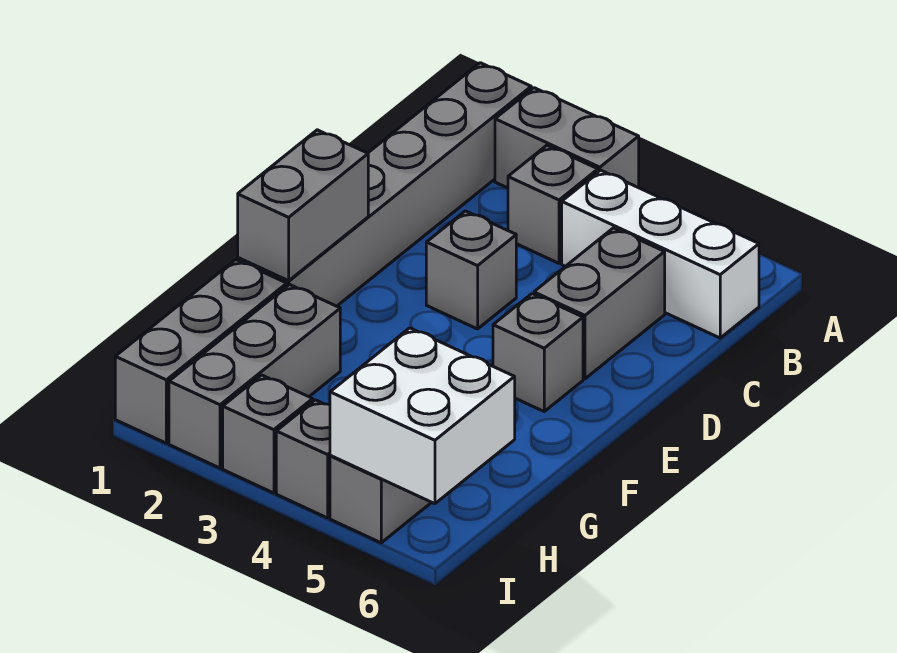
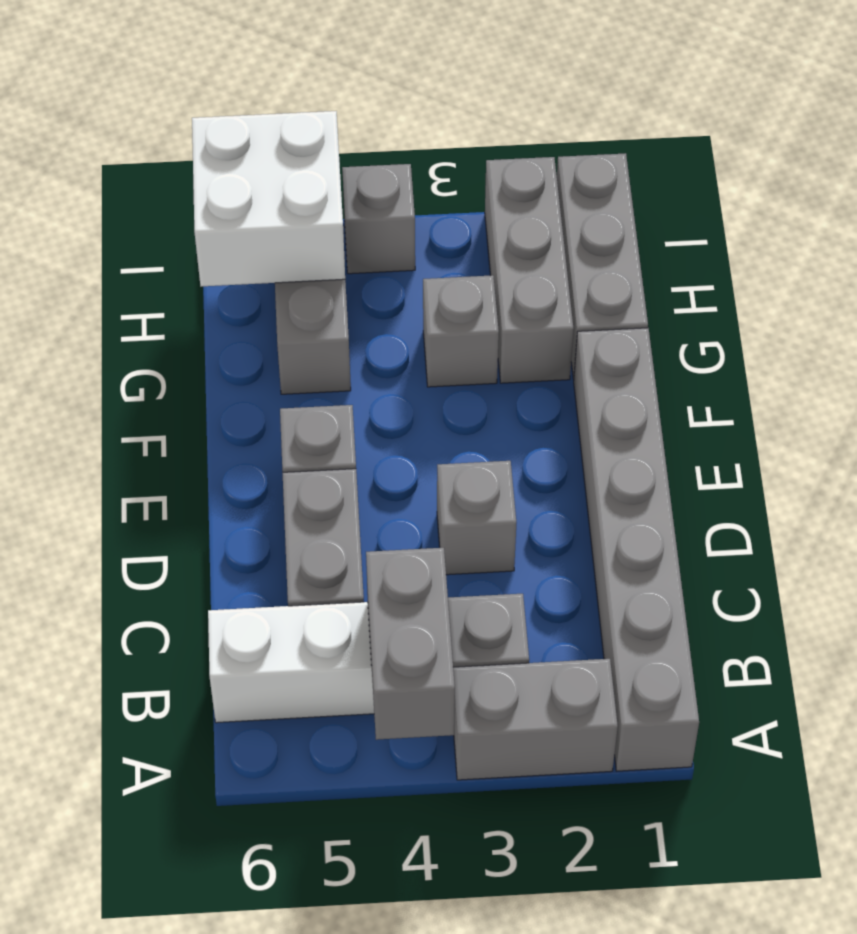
grey 1x2 brick [238,130,368,281] -> grey 1x2 brick moved to [366,548,455,740]
grey 1x1 brick [223,375,313,493] -> grey 1x1 brick moved to [423,275,499,387]

